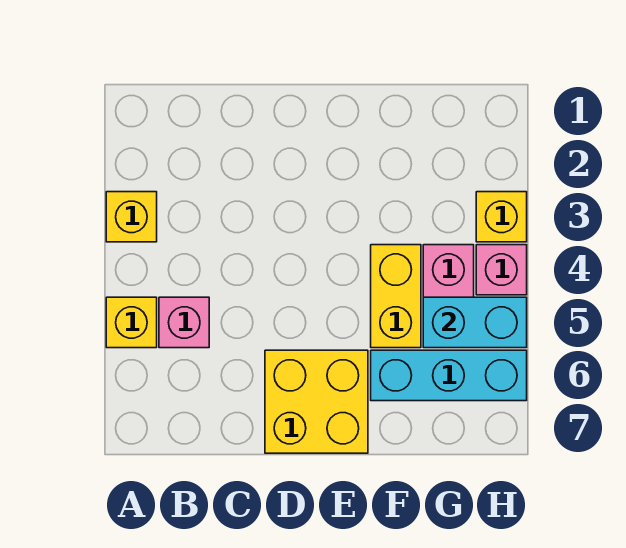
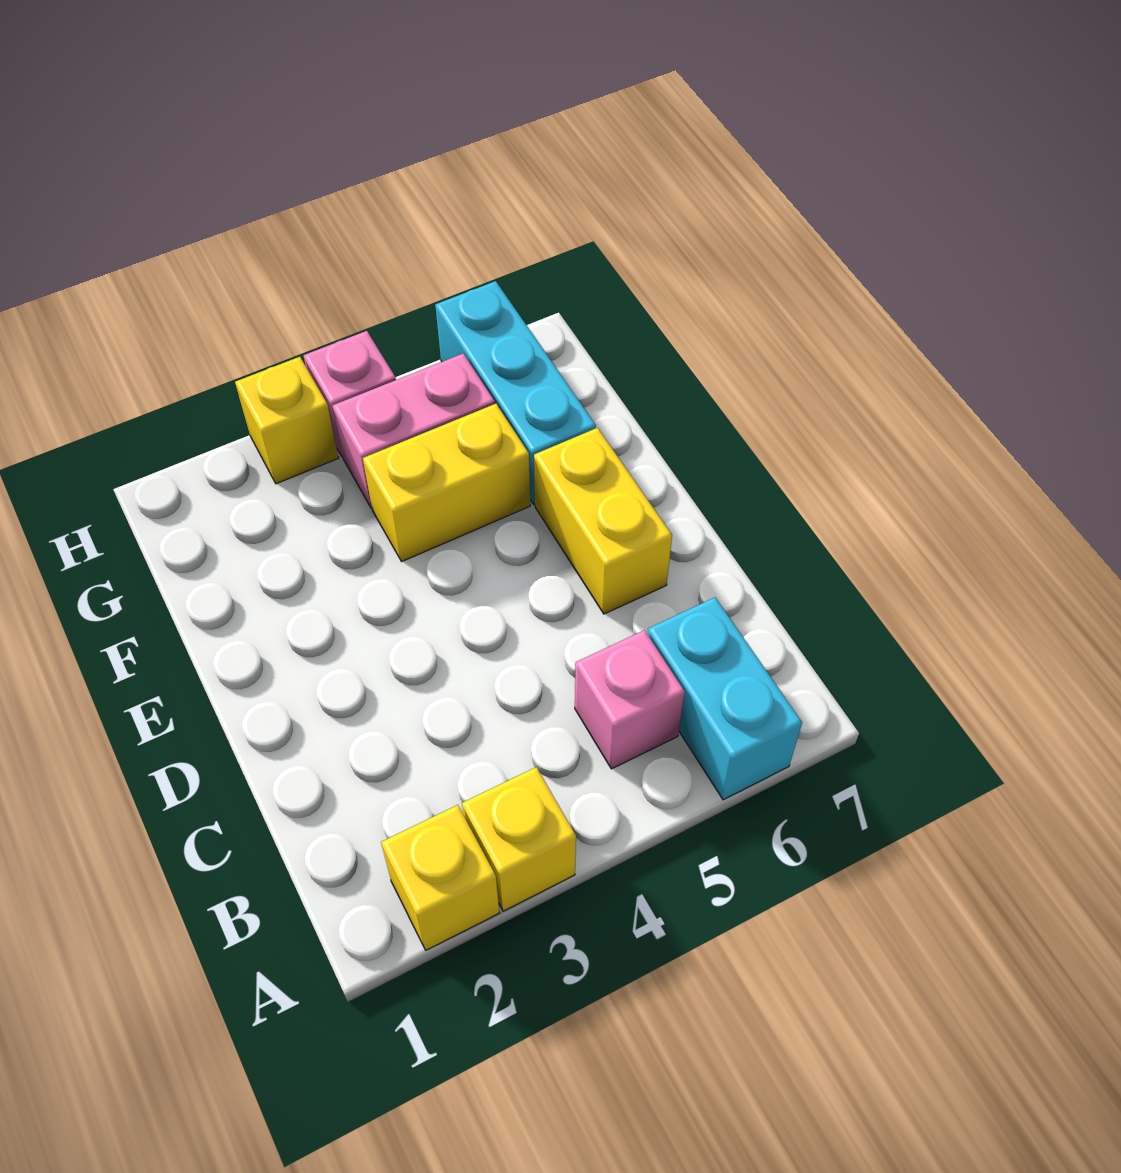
yellow 1x1 brick [106,297,157,348] -> yellow 1x1 brick moved to [381,805,499,950]
yellow 2x2 brick [265,350,368,453] -> yellow 1x2 brick [534,428,672,614]
cyan 1x2 brick [423,297,527,348] -> cyan 1x2 brick moved to [648,598,802,800]

